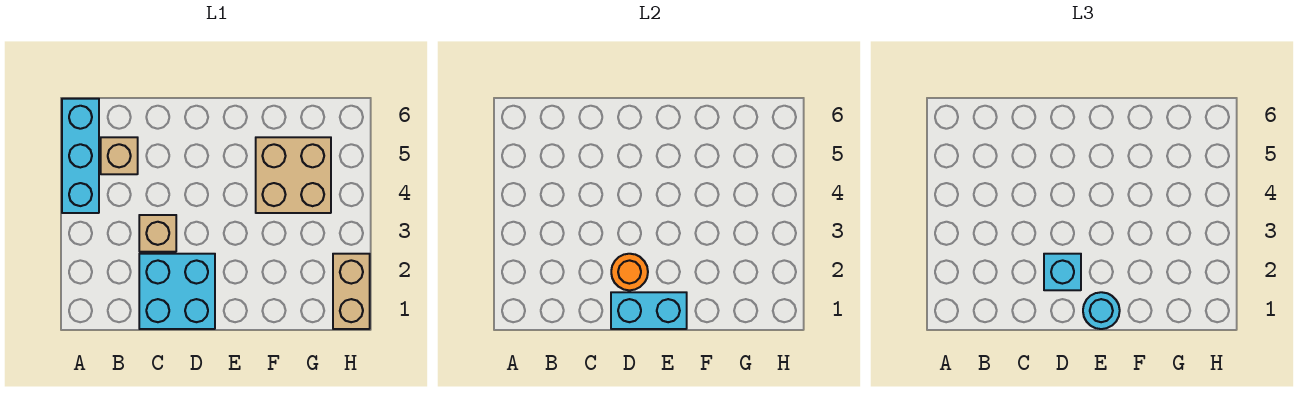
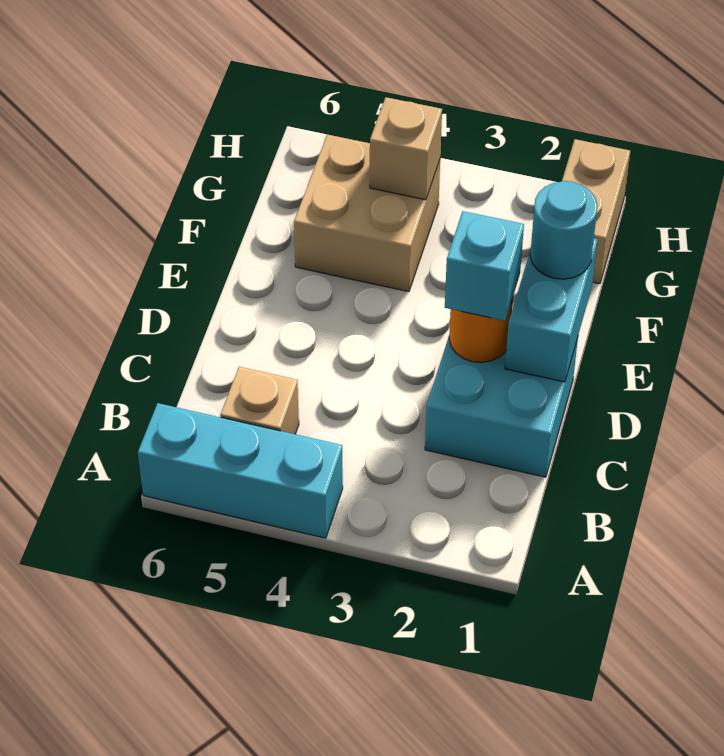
tan 1x1 brick [139,215,176,252] -> tan 1x1 brick moved to [370,97,442,200]
tan 1x2 brick [333,254,370,329] -> tan 1x2 brick turned to [562,139,630,284]

